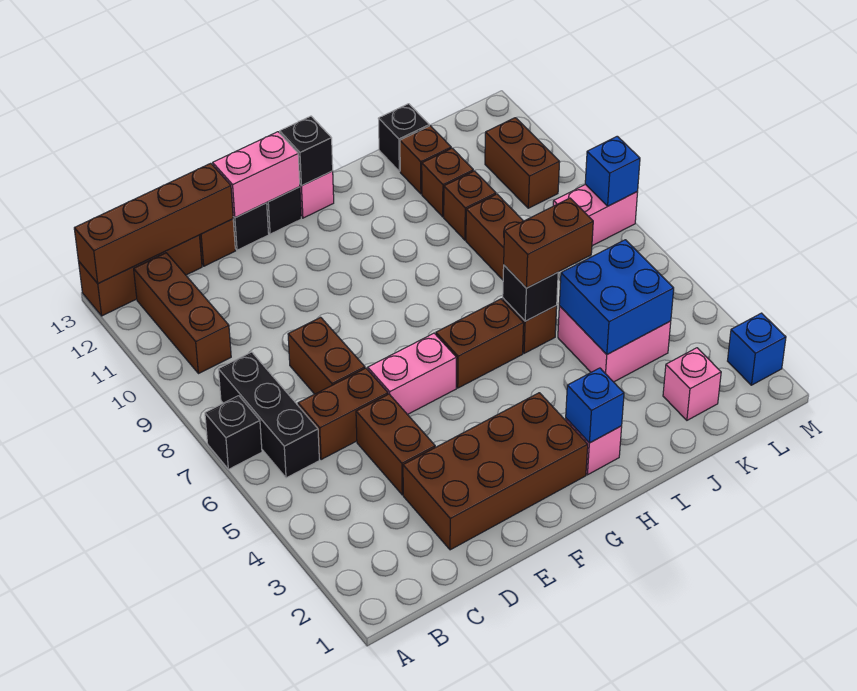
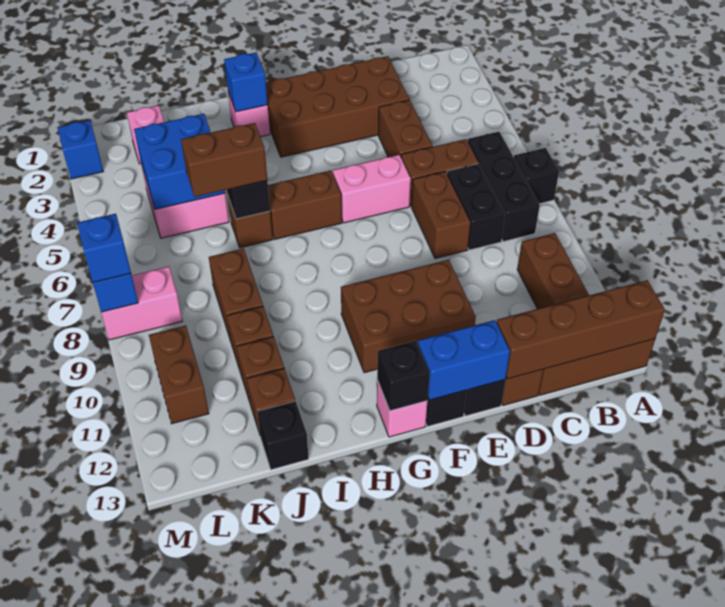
none -> black 1x2 brick [447,164,505,250]
none -> brown 2x3 brick [341,260,476,373]
pink 1x2 brick [213,132,300,218] -> blue 1x2 brick [418,320,510,400]
none -> blue 1x1 brick [77,214,131,282]

